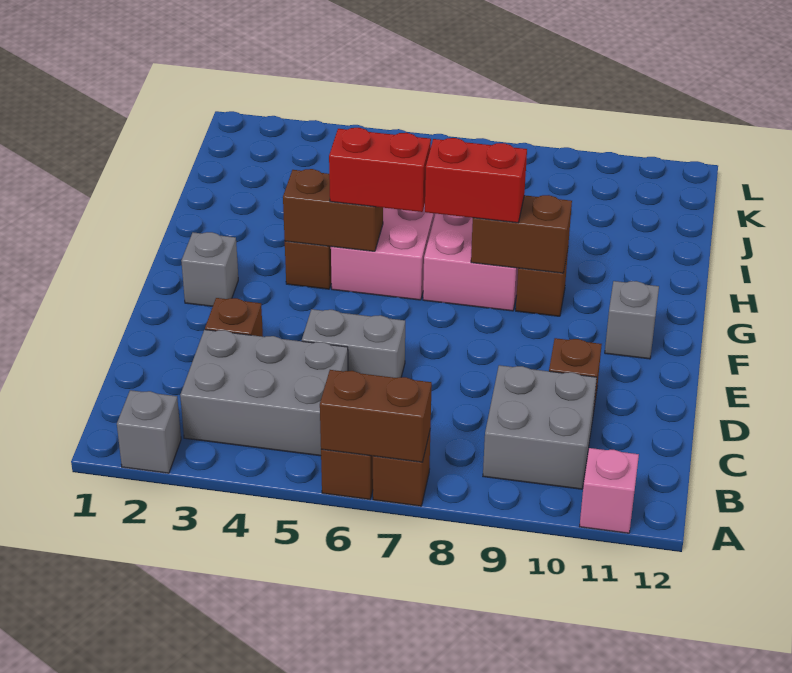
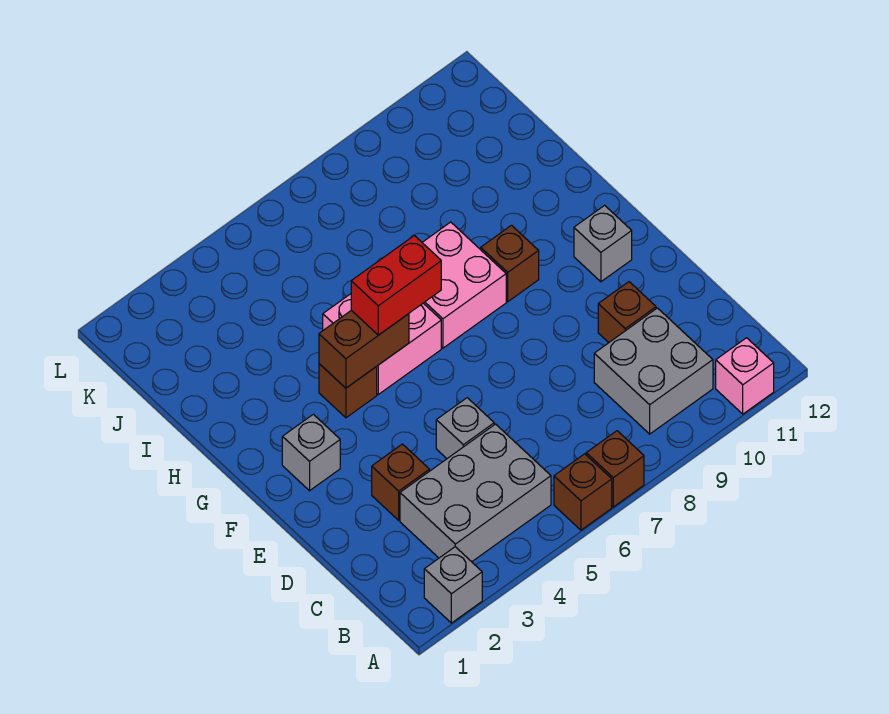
brown 1x2 brick [320,370,432,462] -> none
grey 1x2 brick [302,309,405,378] -> grey 1x1 brick [436,398,494,458]
red 1x2 brick [425,138,527,223] -> none
brown 1x2 brick [471,195,572,273] -> none

